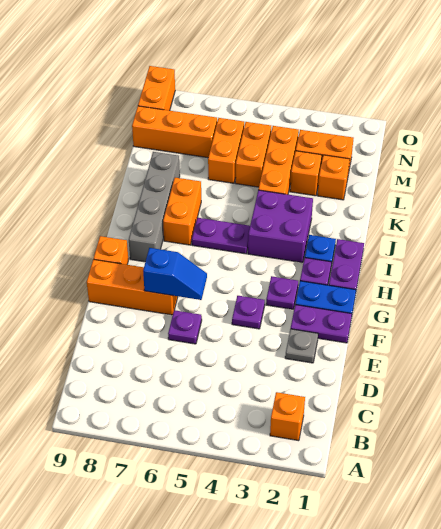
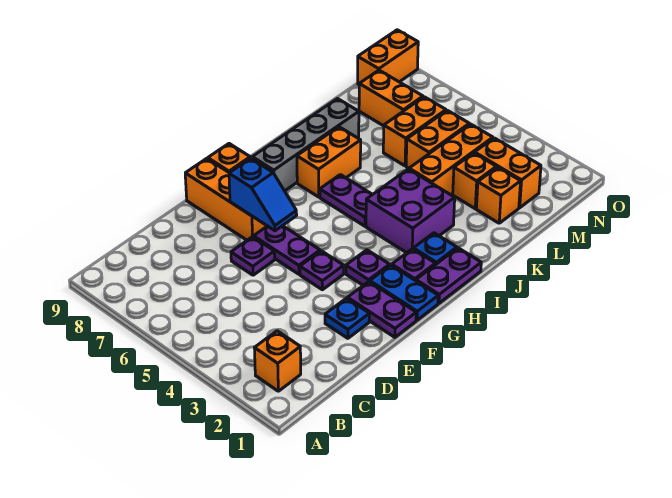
grey 1x1 plate [285,329,318,363] -> blue 1x1 plate [325,298,369,338]
none -> purple 1x2 plate [254,226,320,274]
orange 1x3 brick [132,106,217,158] -> orange 1x2 brick [359,70,423,126]

